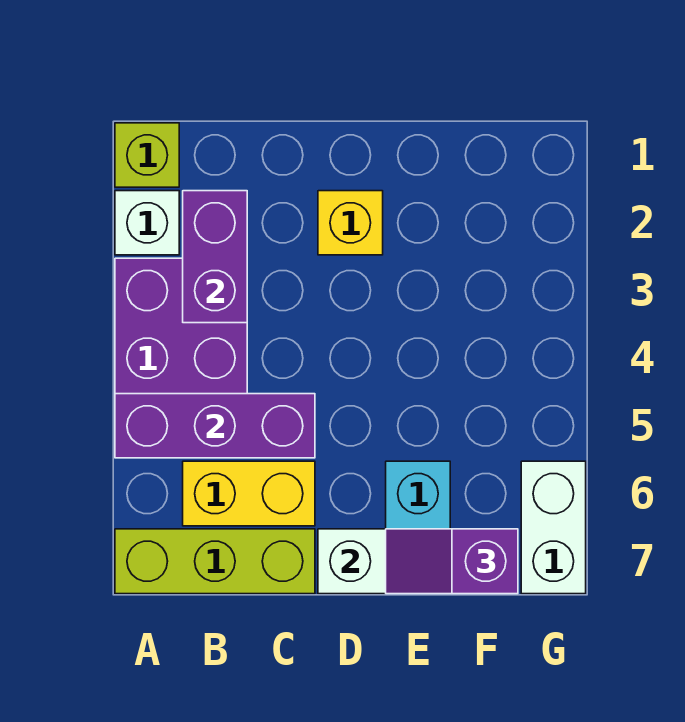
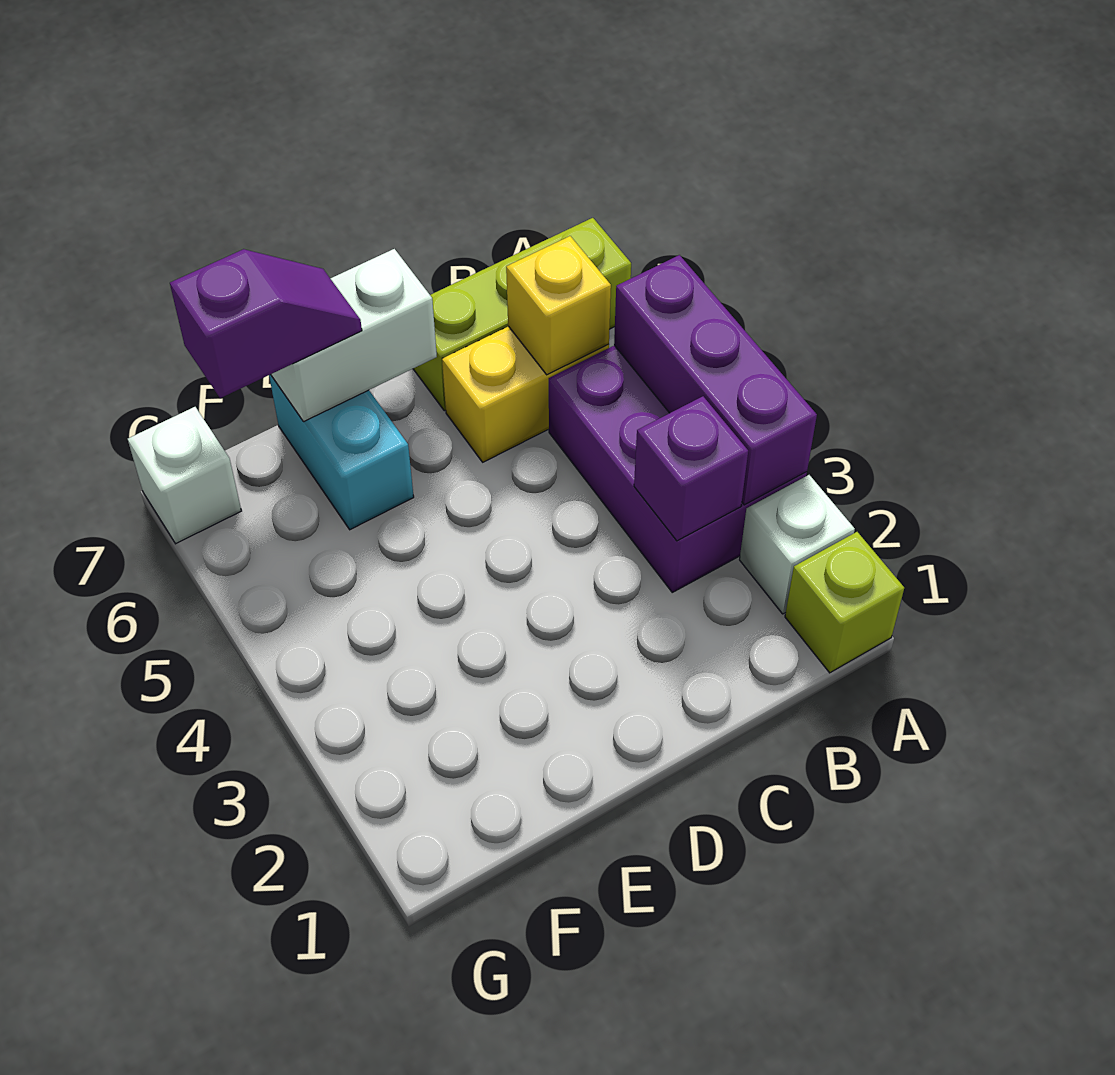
purple 1x3 brick [115,394,315,458] -> purple 1x3 brick turned to [614,255,817,505]
purple 1x2 brick [183,191,247,323] -> purple 1x1 brick [634,396,748,541]
yellow 1x1 brick [318,191,383,255] -> yellow 1x1 brick moved to [506,236,611,375]
white 1x2 brick [521,461,586,594] -> white 1x1 brick [128,407,241,544]

